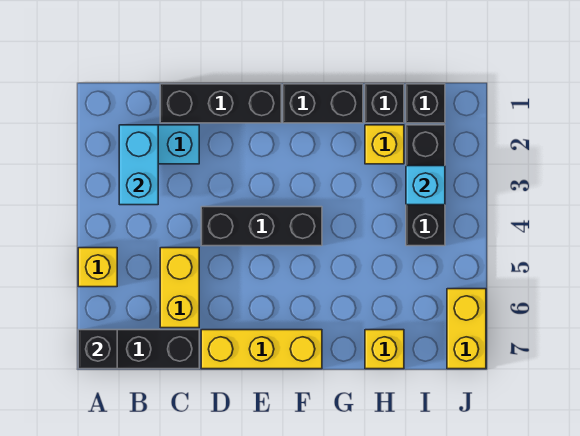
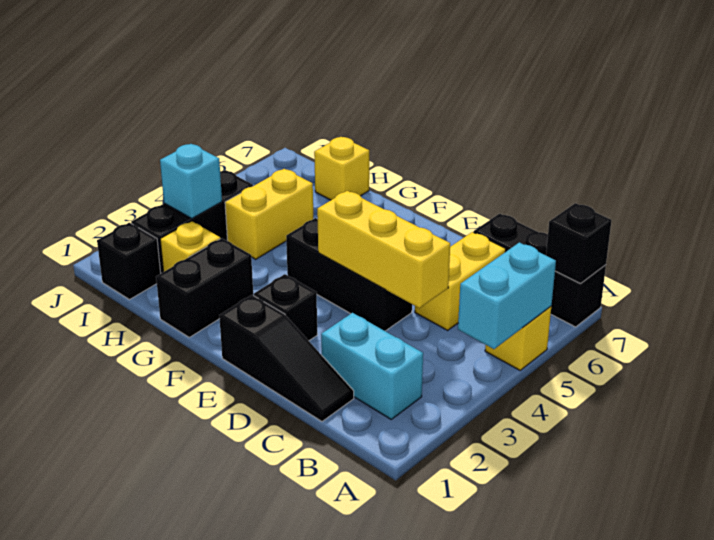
cyan 1x2 brick [119,125,158,205] -> cyan 1x2 brick moved to [458,242,556,349]
black 1x3 brick [160,84,281,123] -> black 1x3 slope [219,295,354,421]
yellow 1x3 brick [201,330,322,369] -> yellow 1x3 brick moved to [317,191,450,308]
black 1x2 brick [283,84,363,123] -> black 1x2 brick turned to [156,238,253,337]
black 1x1 brick [365,84,404,123] -> black 1x1 brick moved to [253,274,317,341]
yellow 1x2 brick [447,289,486,369] -> yellow 1x2 brick moved to [225,169,313,259]

